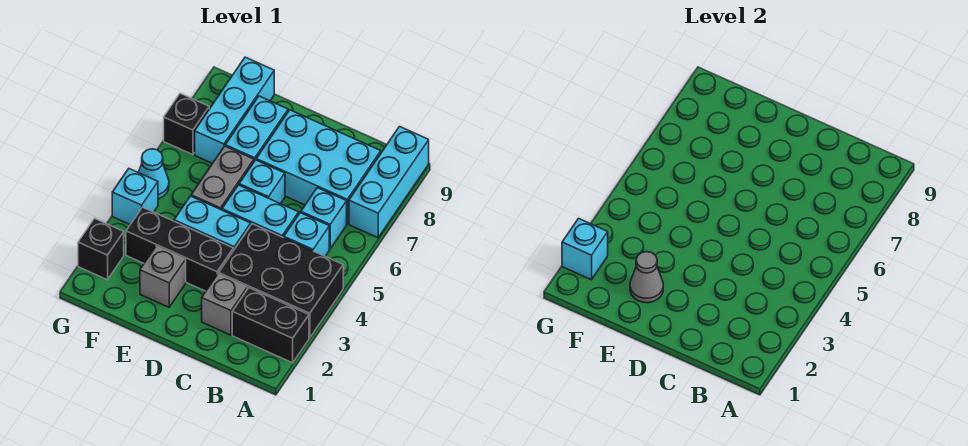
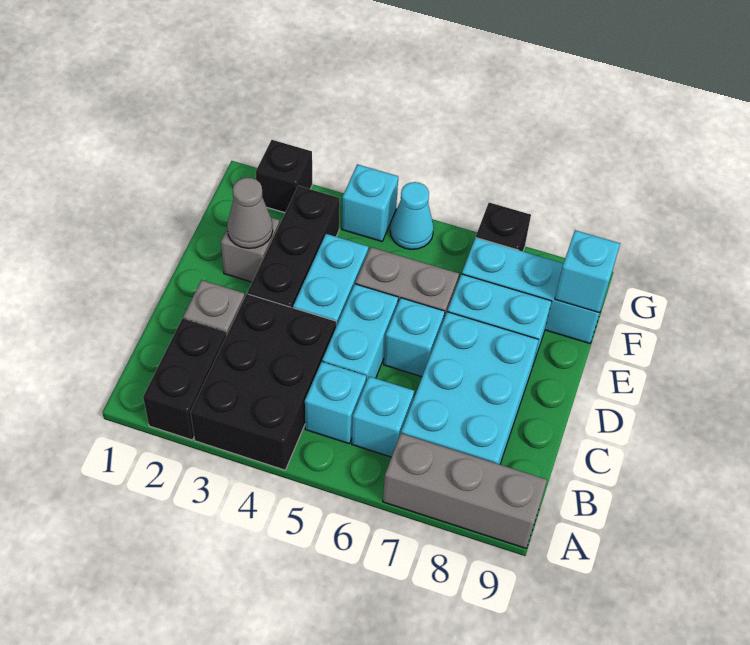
cyan 1x3 brick [349,127,429,238] -> grey 1x3 brick [383,433,547,548]
cyan 1x1 brick [562,218,608,280] -> cyan 1x1 brick moved to [555,230,620,312]

